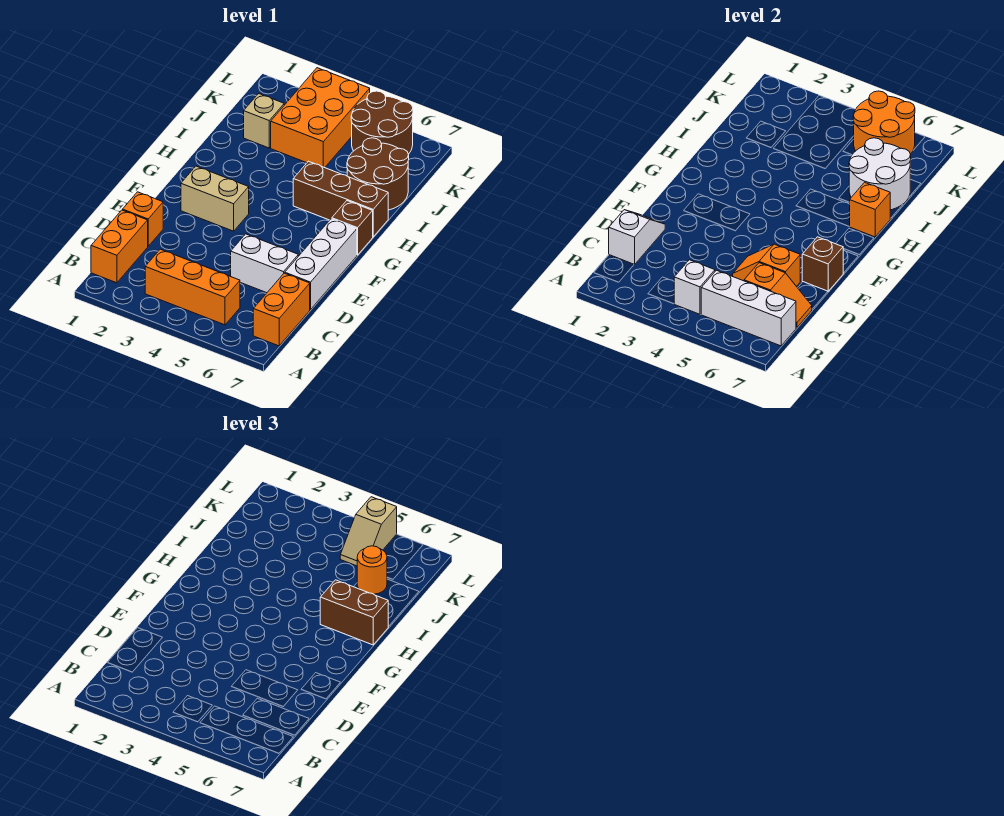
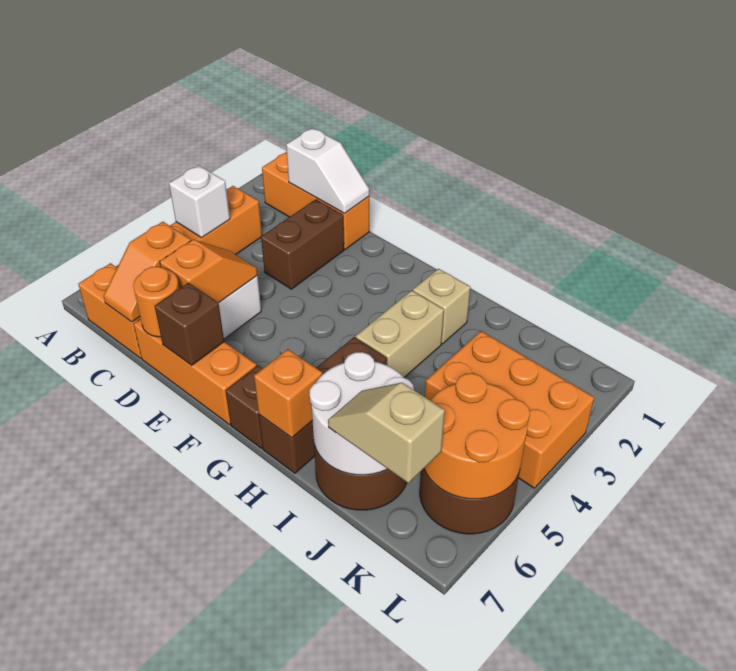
white 1x3 brick [701,270,796,346] -> none
white 1x3 brick [285,219,357,310] -> orange 1x3 brick [134,319,256,424]
tan 1x2 brick [181,166,249,231] -> tan 1x2 brick moved to [356,290,444,377]
brown 1x2 brick [320,580,388,645] -> brown 1x2 brick moved to [261,199,344,289]
tan 1x1 brick [244,94,284,148] -> tan 1x1 brick moved to [413,269,470,344]
orange 1x1 round brick [357,546,387,594] -> orange 1x1 round brick moved to [133,267,179,337]
tan 1x2 slope [340,497,397,566] -> tan 1x2 slope moved to [328,383,445,483]

